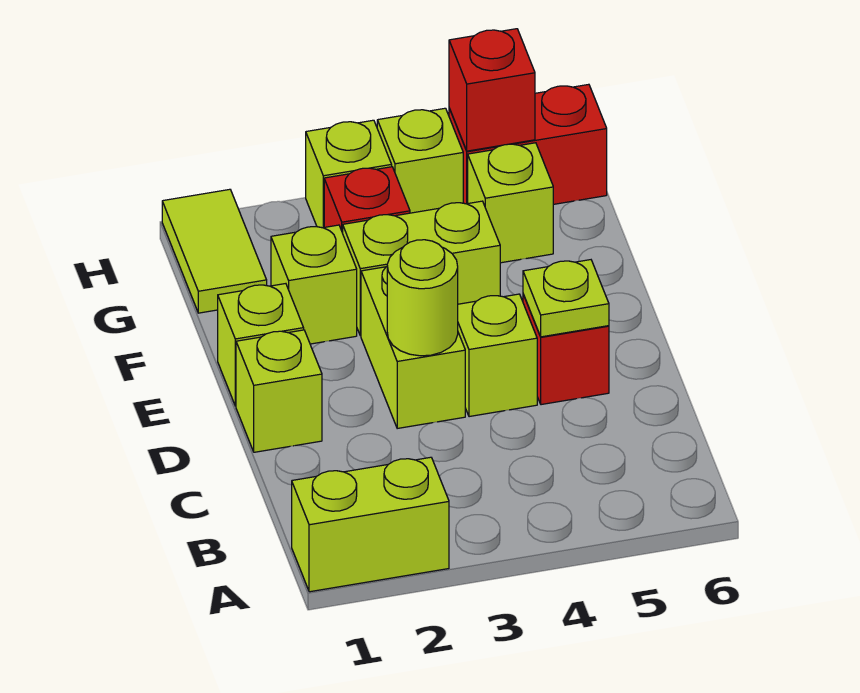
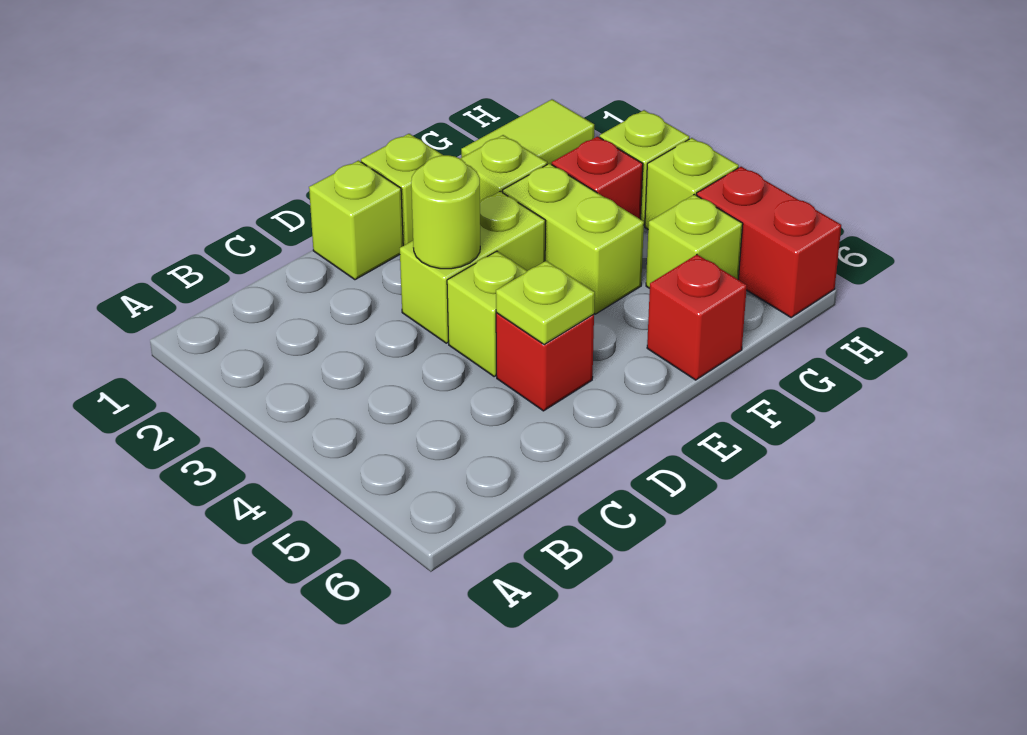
lime 1x2 brick [292,457,449,592] -> none
red 1x1 brick [449,29,535,151] -> red 1x1 brick moved to [647,255,747,380]

